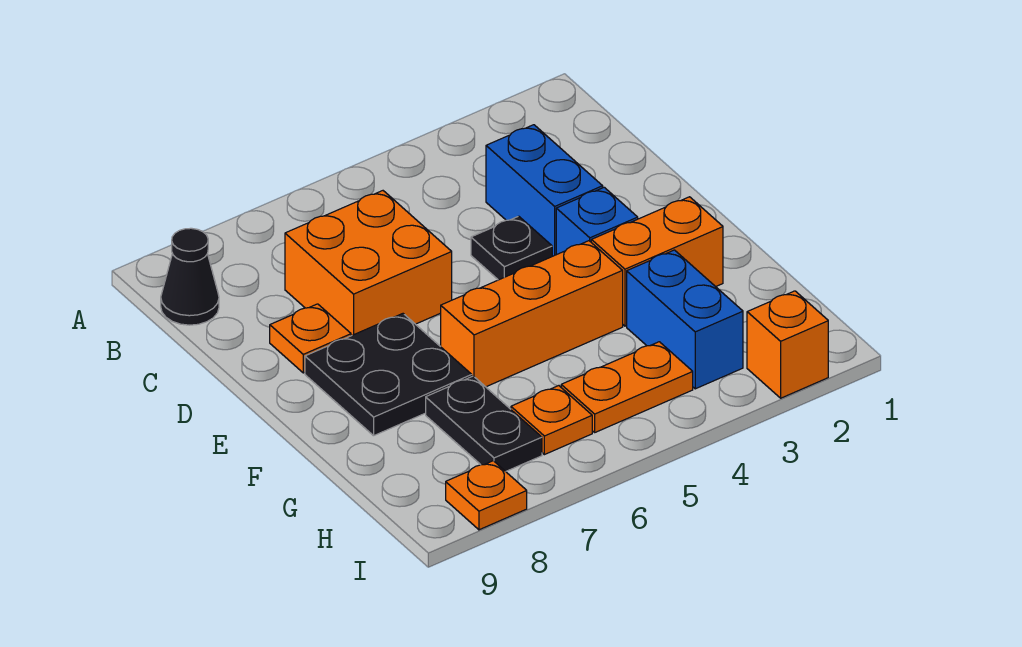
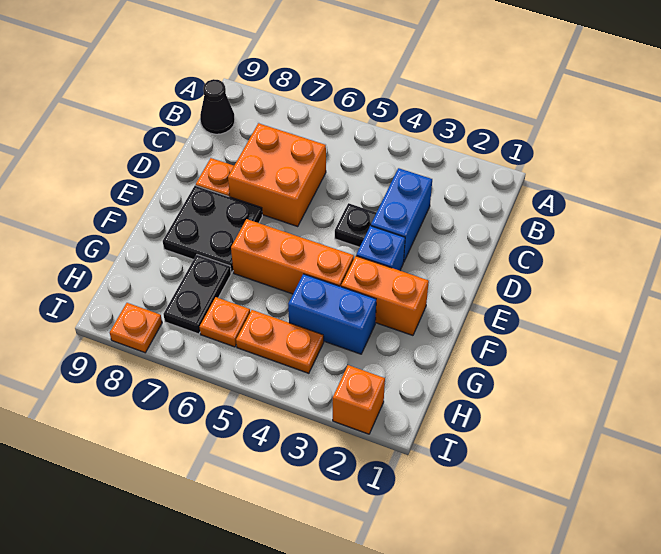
blue 1x2 brick [627,250,743,389] -> blue 1x2 brick turned to [288,274,376,354]

